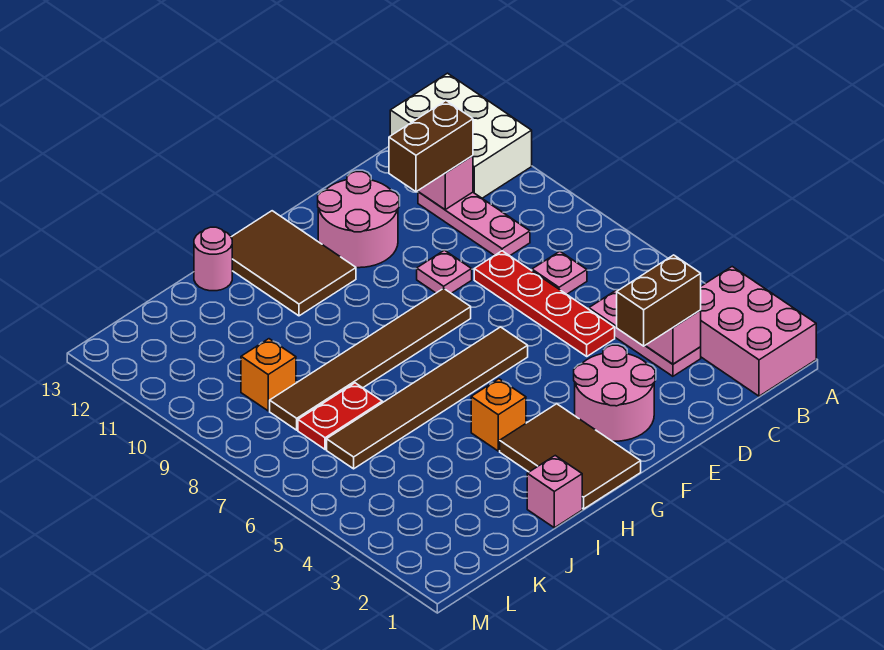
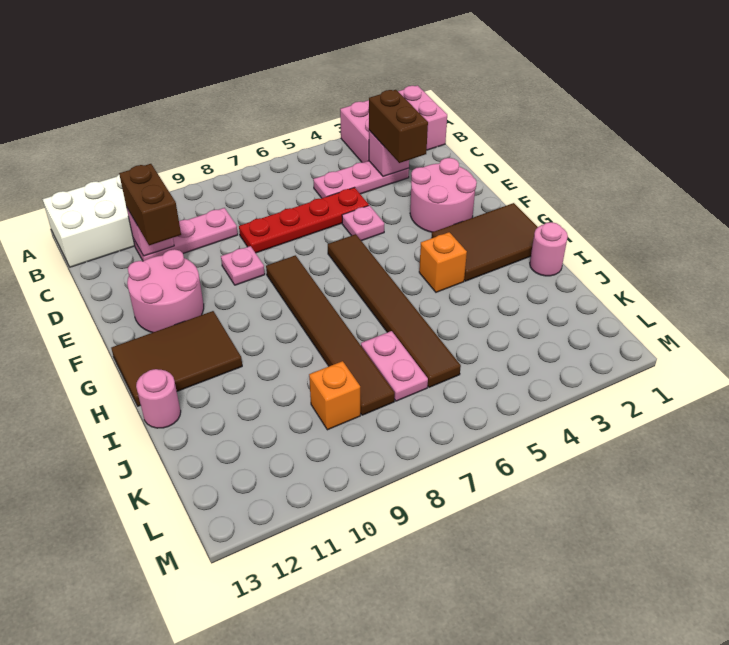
pink 1x1 plate [532,251,587,294] -> pink 1x1 plate moved to [342,205,384,241]
pink 1x1 brick [527,456,582,528] -> pink 1x1 round brick [530,222,568,276]
red 1x2 plate [298,383,382,450] -> pink 1x2 plate [361,331,428,401]

